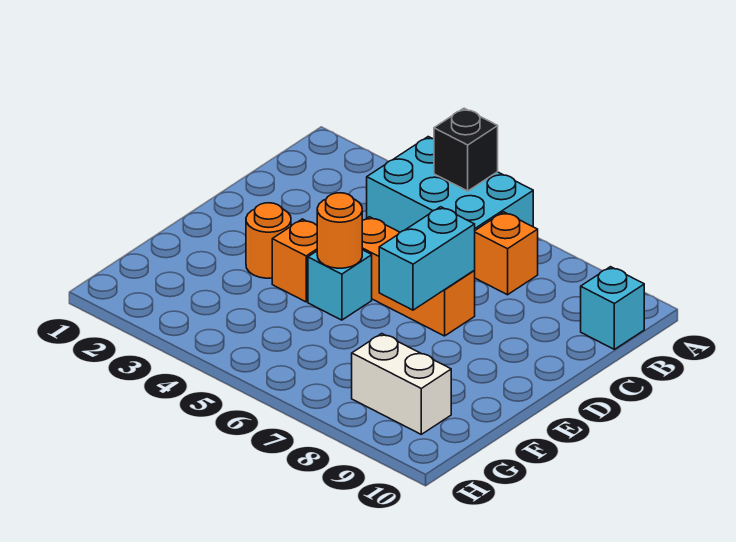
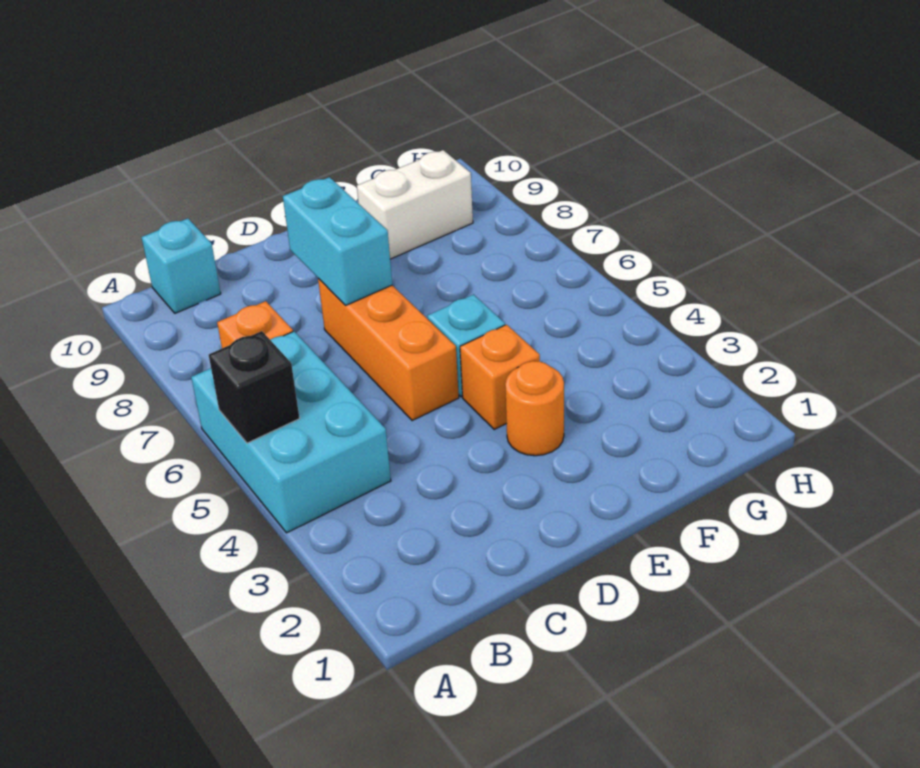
cyan 1x2 brick [379,207,475,310] -> cyan 1x2 brick turned to [283,177,392,306]
orange 1x1 round brick [317,193,362,268] -> none
white 1x2 brick [352,334,451,434] -> white 1x2 brick turned to [357,150,473,259]

